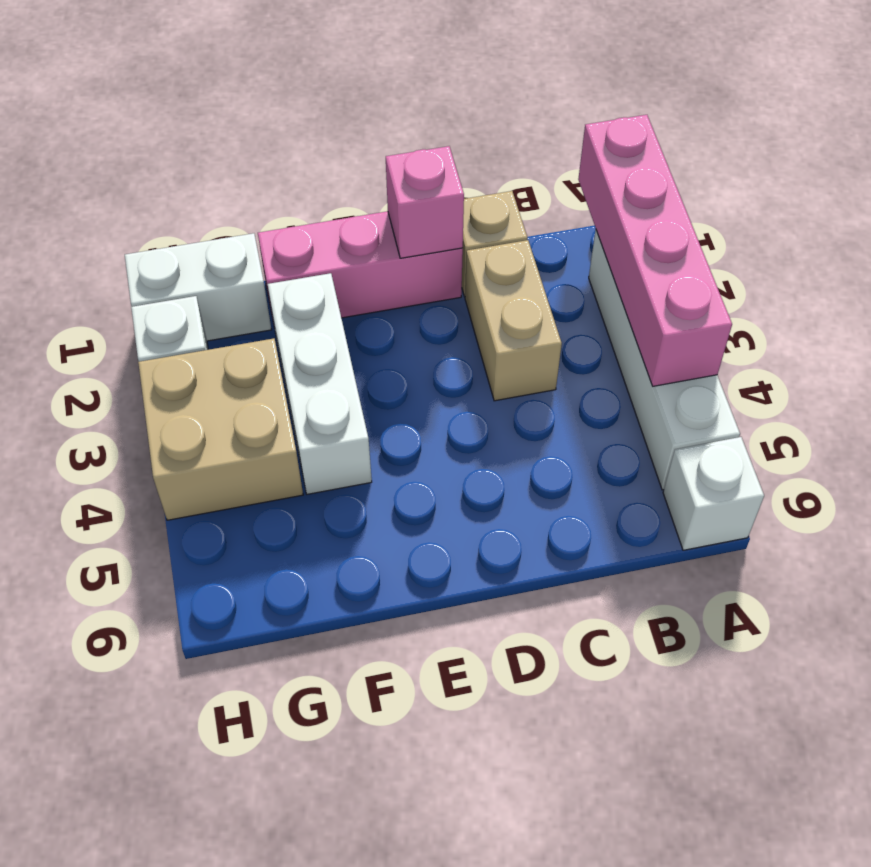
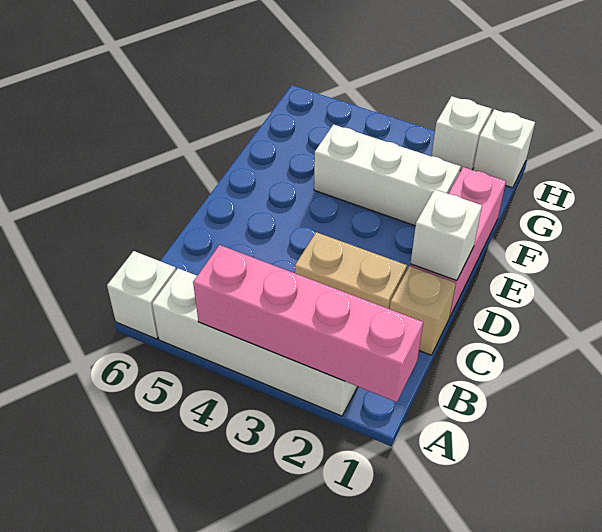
pink 1x1 brick [386,146,464,258] -> white 1x1 brick [411,189,482,281]
white 1x2 brick [125,233,272,341] -> white 1x1 brick [473,109,535,188]
tan 2x2 brick [138,338,303,520] -> none

